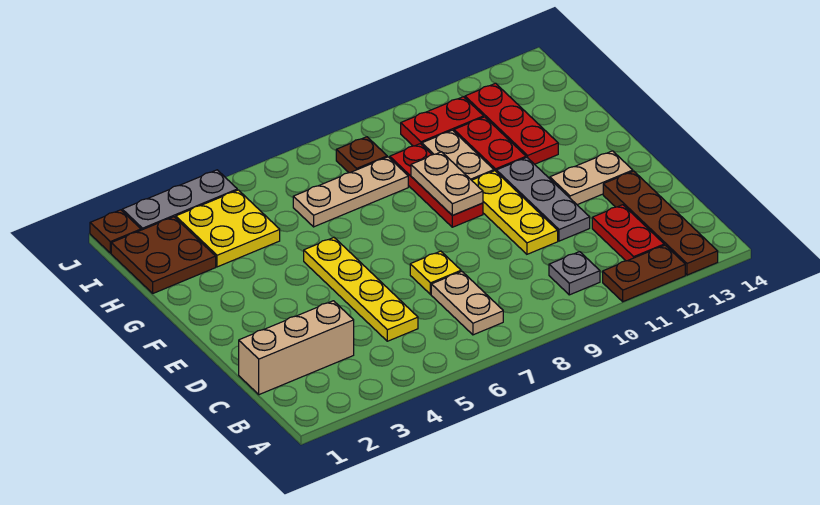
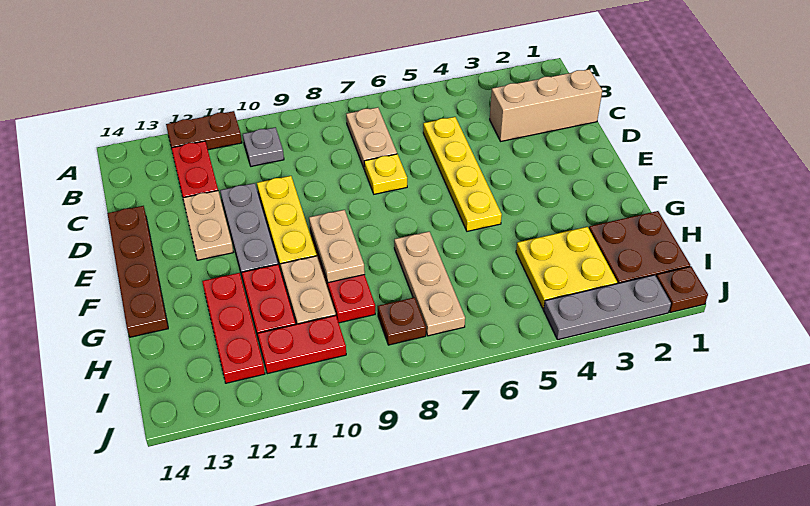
brown 1x4 plate [603,171,718,275] -> brown 1x4 plate moved to [107,206,168,337]
tan 1x2 plate [550,151,633,205] -> tan 1x2 plate turned to [183,191,233,260]
tan 1x3 plate [293,157,408,227] -> tan 1x3 plate turned to [394,232,465,336]

